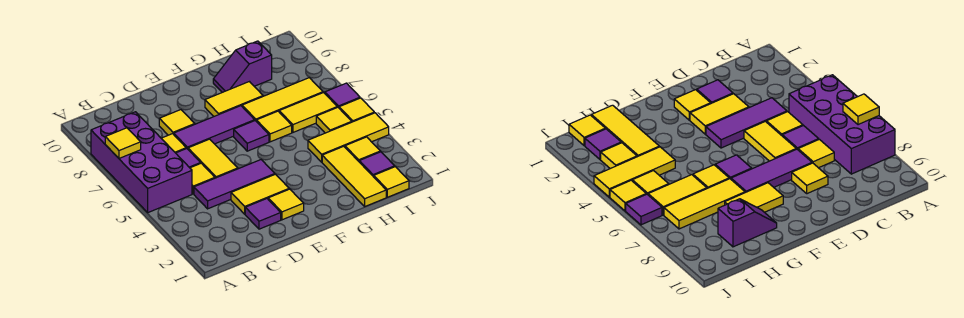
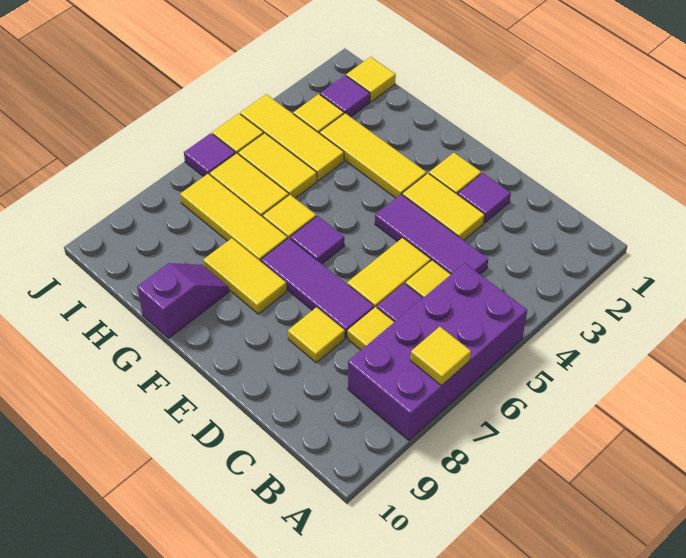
purple 1x2 slope [213,41,272,92] -> purple 1x2 slope turned to [137,263,229,338]
yellow 1x3 tile [322,146,386,206] -> yellow 1x3 tile turned to [320,113,426,198]
yellow 1x1 tile [316,107,351,133] -> yellow 1x2 tile [238,133,317,198]

